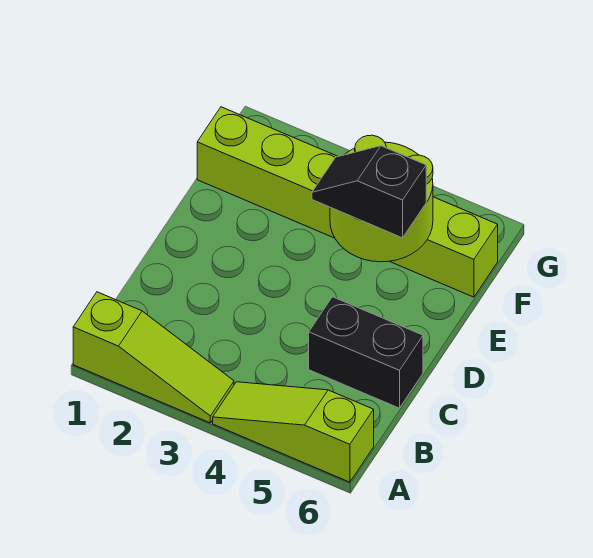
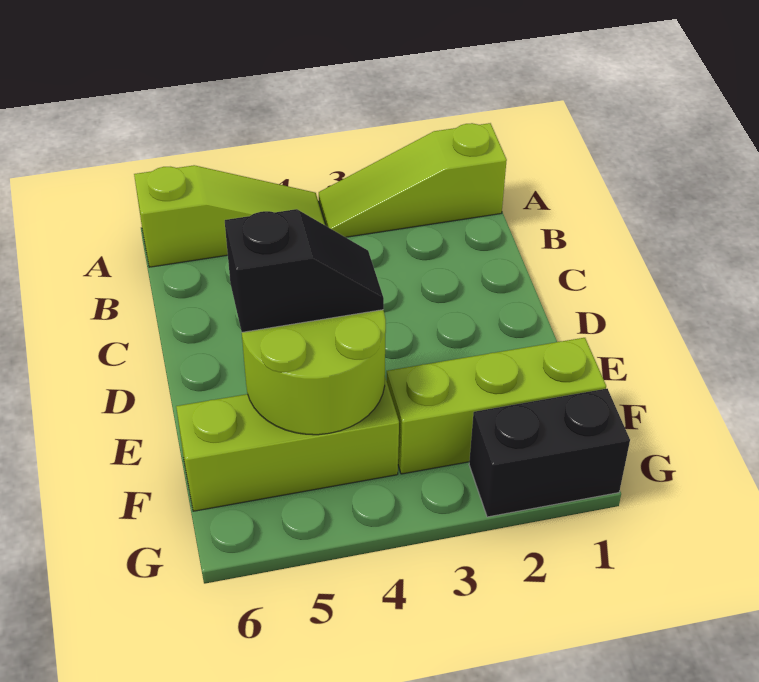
black 1x2 brick [309,297,423,408] -> black 1x2 brick moved to [469,389,630,517]

